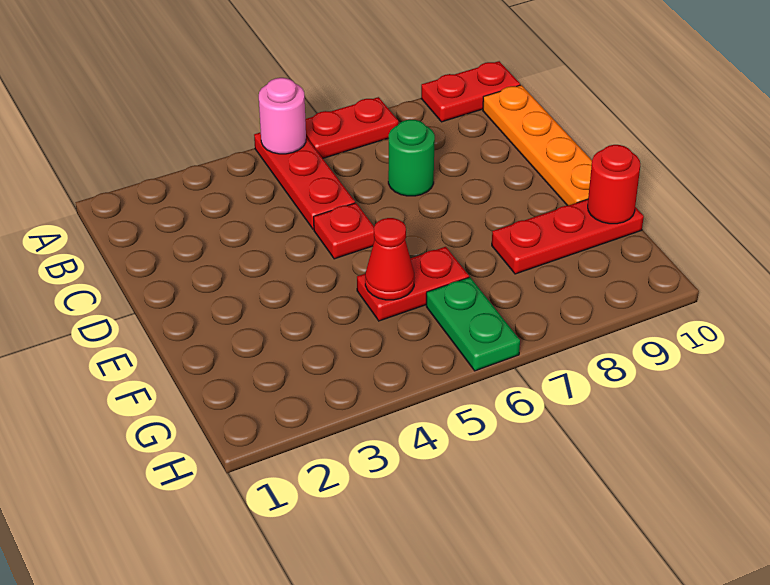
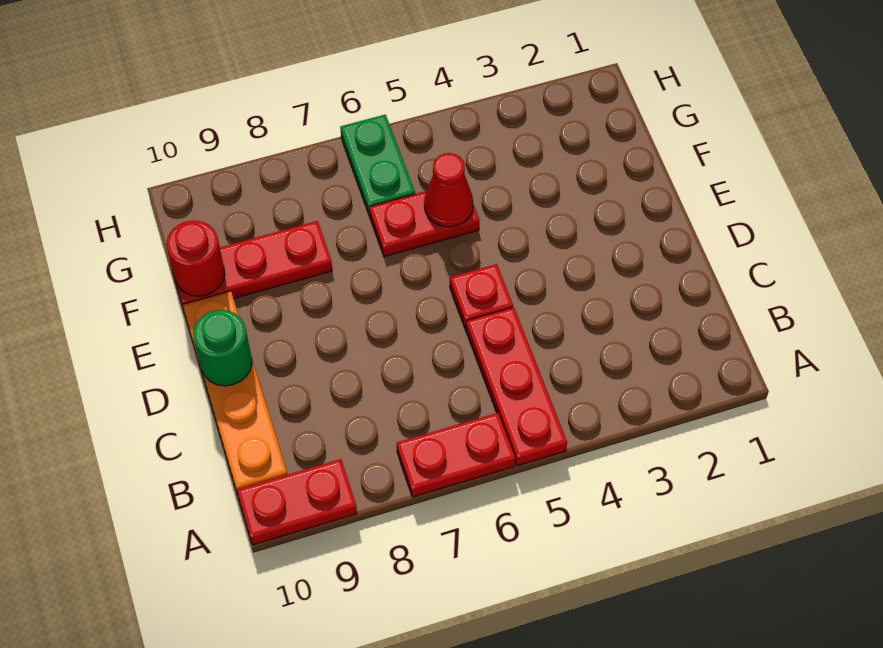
pink 1x1 round brick [259,78,306,154] -> none
green 1x1 round brick [388,120,435,196] -> green 1x1 round brick moved to [193,310,252,386]

